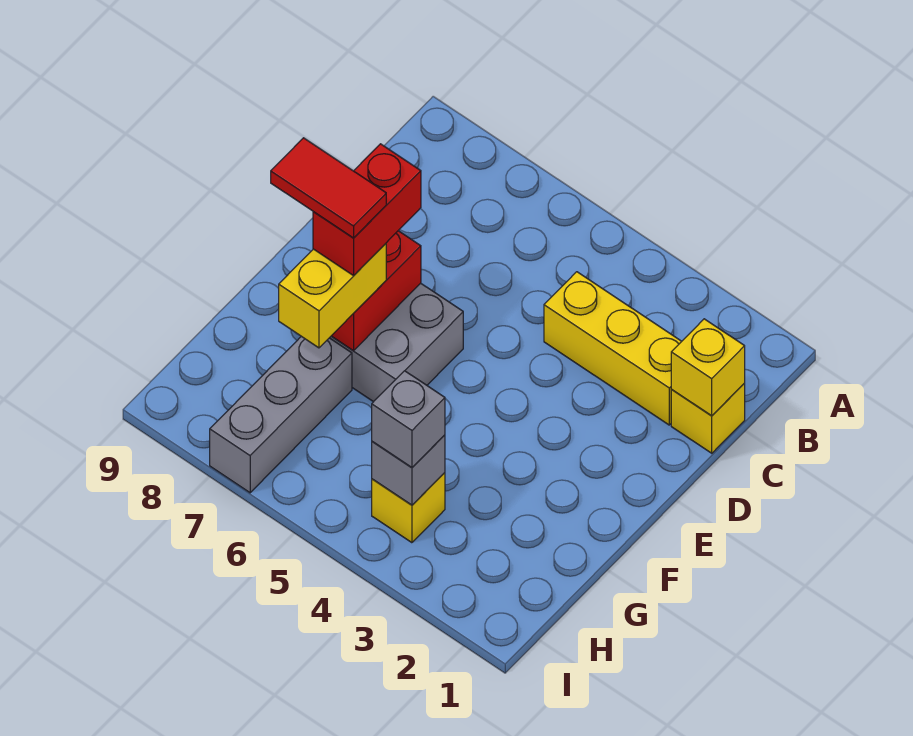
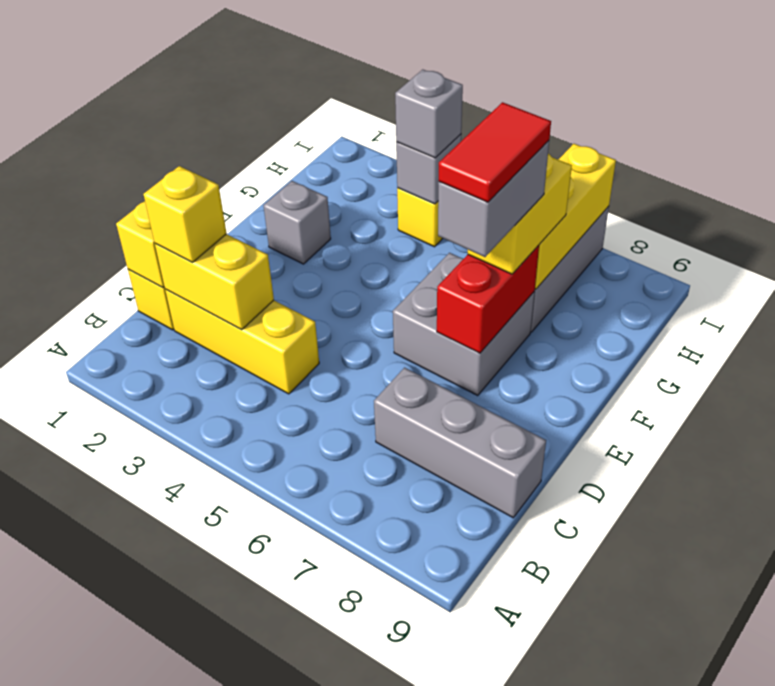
none -> yellow 1x2 brick [155,234,274,330]
none -> yellow 1x1 brick [143,166,227,263]
none -> grey 1x3 brick [374,368,546,518]
red 1x2 brick [313,144,421,276] -> grey 1x2 brick [438,141,549,257]
none -> grey 1x1 brick [263,181,331,264]
red 1x2 tile [271,138,386,238] -> red 1x2 tile turned to [438,102,551,202]
none -> yellow 1x3 brick [535,144,616,289]

